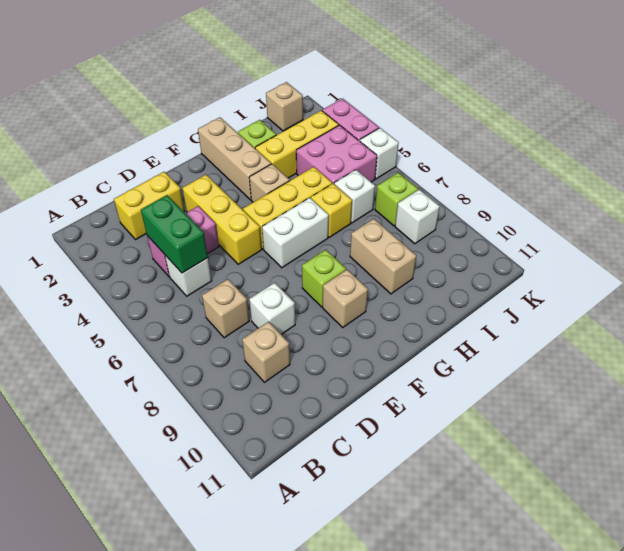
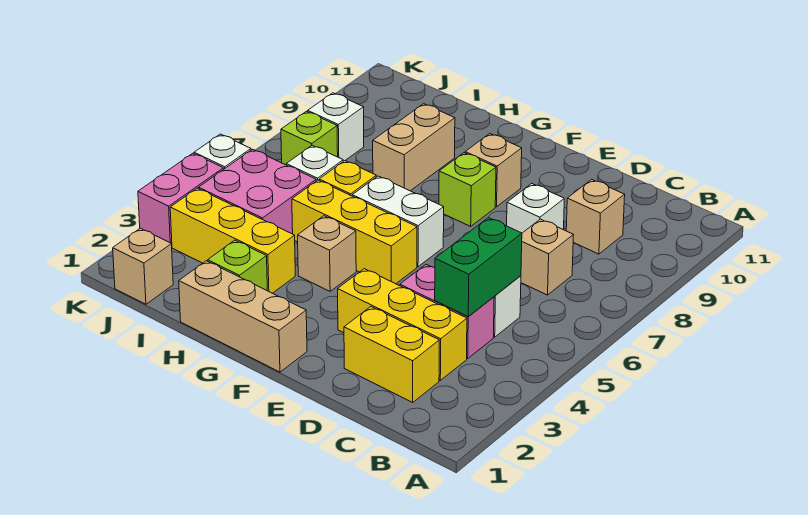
yellow 1x3 brick [182,175,262,264] -> yellow 1x3 brick turned to [338,269,467,380]
tan 1x3 brick [198,117,271,200] -> tan 1x3 brick turned to [179,261,307,372]

